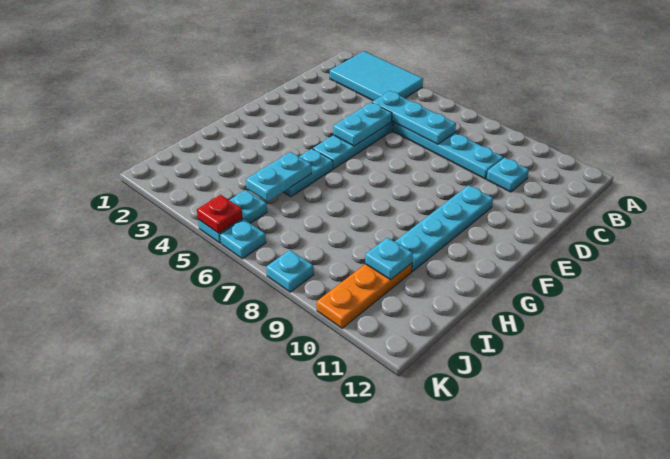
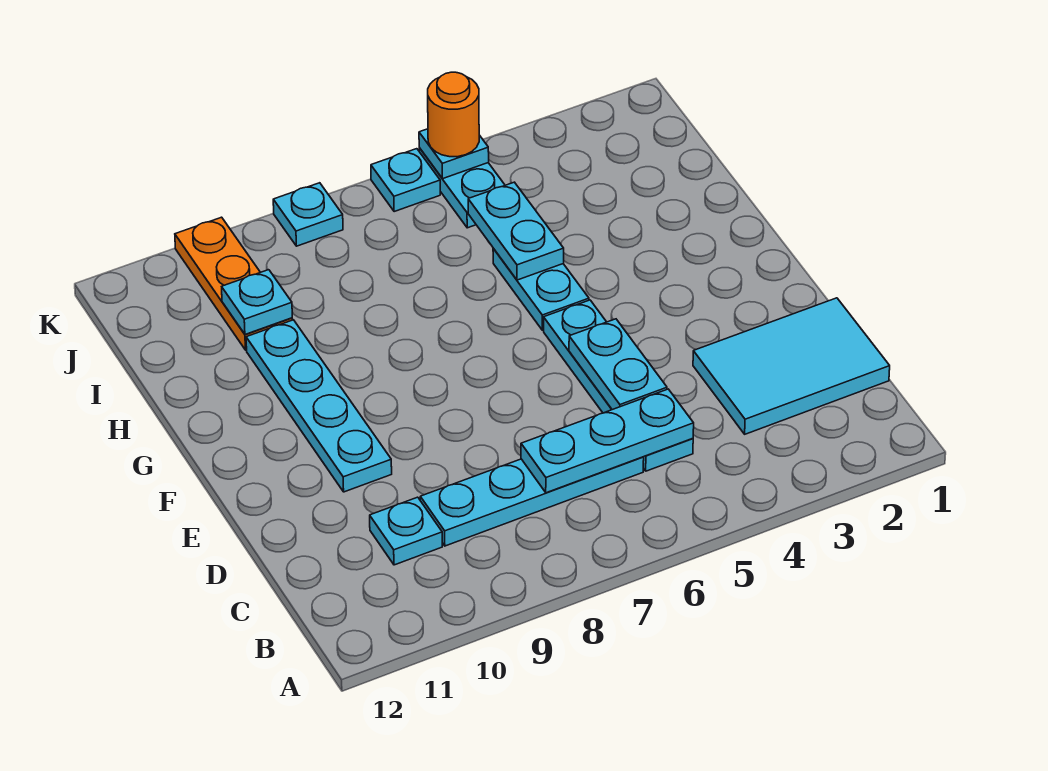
cyan 2x3 tile [330,51,423,101] -> cyan 2x3 tile moved to [693,298,890,434]
red 1x1 plate [197,195,242,233] -> cyan 1x1 plate [419,129,489,179]
none -> orange 1x1 round brick [428,72,479,157]

